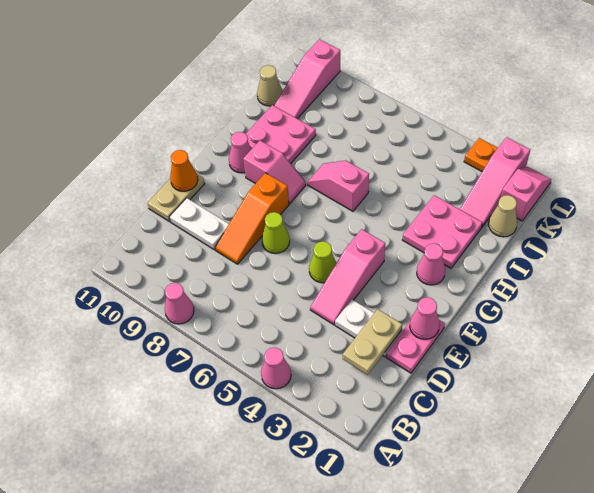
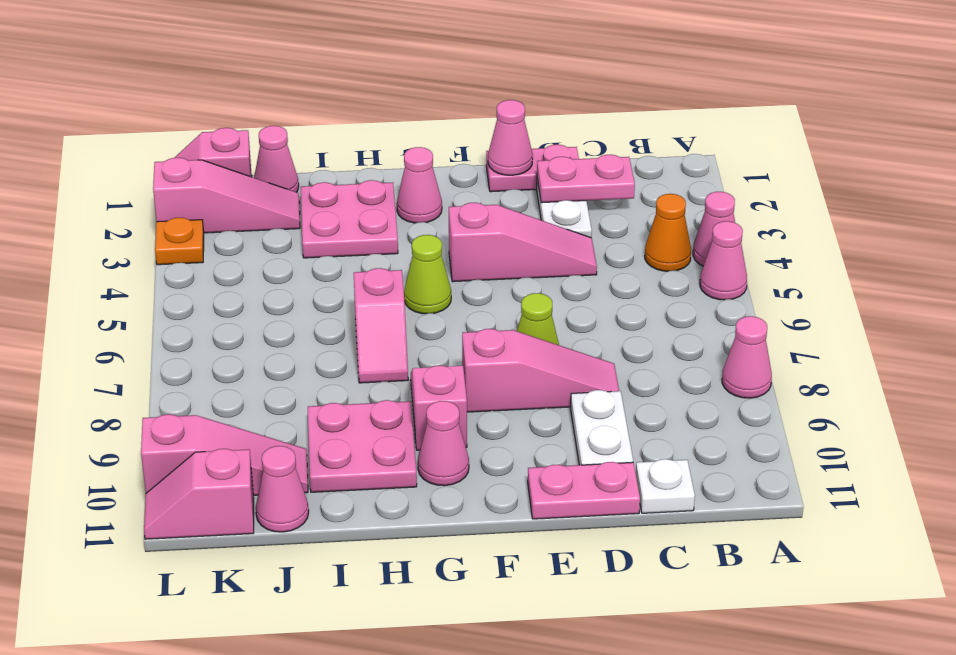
none -> pink 1x1 cone [700,221,747,300]
tan 1x2 plate [343,309,402,375] -> pink 1x2 plate [537,154,635,203]
none -> white 1x1 plate [636,459,695,513]
orange 1x3 slope [215,173,289,264] -> pink 1x3 slope [462,329,619,412]
tan 1x2 plate [147,174,205,222] -> pink 1x2 plate [528,462,640,519]
lime 1x1 cone [309,241,336,283] -> lime 1x1 cone moved to [404,235,451,314]
orange 1x1 cone [170,150,198,191] -> orange 1x1 cone moved to [645,194,691,271]
tan 1x1 cone [489,195,517,237] -> pink 1x1 cone [254,126,299,192]
tan 1x1 cone [257,65,282,106] -> pink 1x1 cone [256,446,309,532]
none -> pink 1x2 slope [144,449,254,539]

